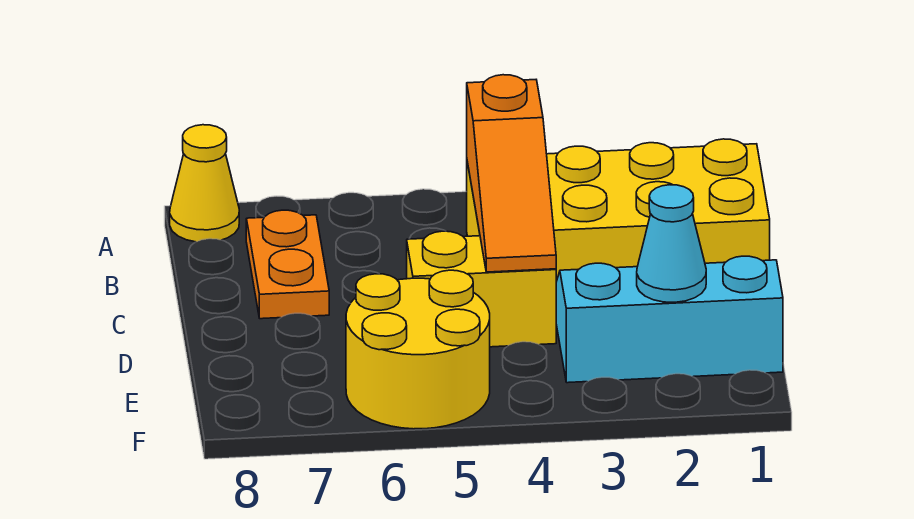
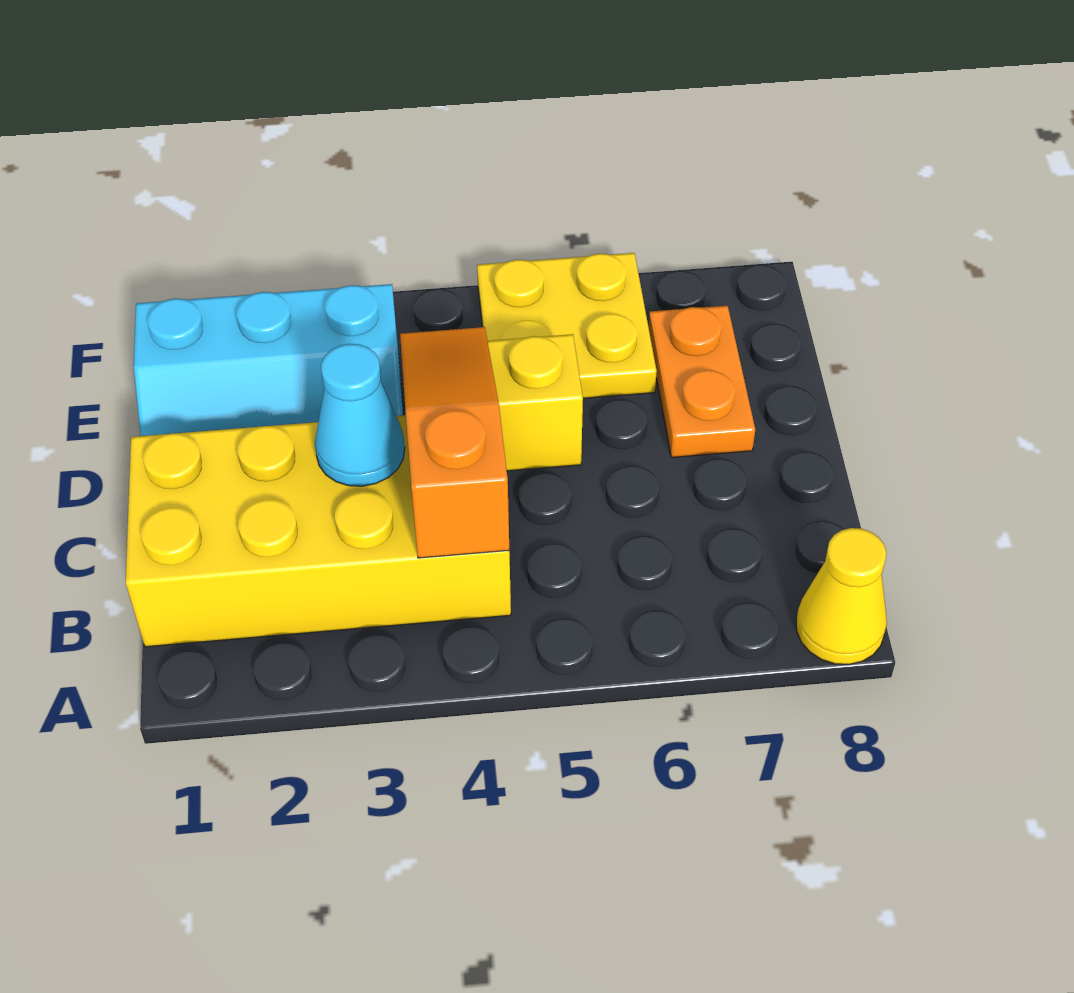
orange 1x2 plate [246,210,329,319] -> orange 1x2 plate moved to [649,306,755,457]
cyan 1x1 cone [637,185,706,302] -> cyan 1x1 cone moved to [315,344,405,486]
yellow 2x2 round brick [346,270,490,429] -> yellow 2x2 plate [477,253,657,398]

